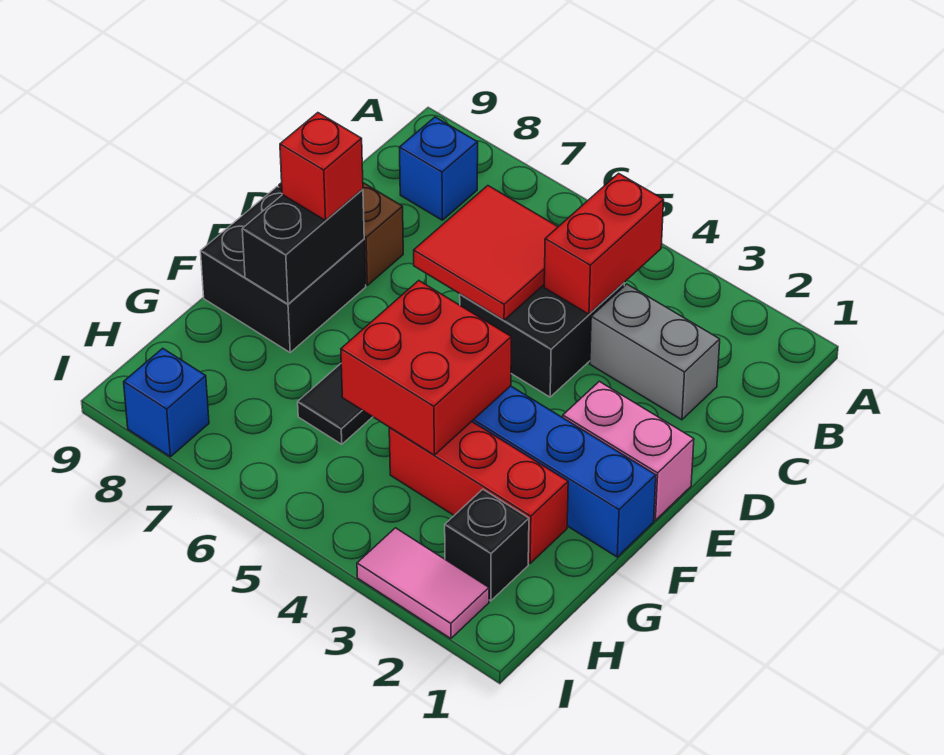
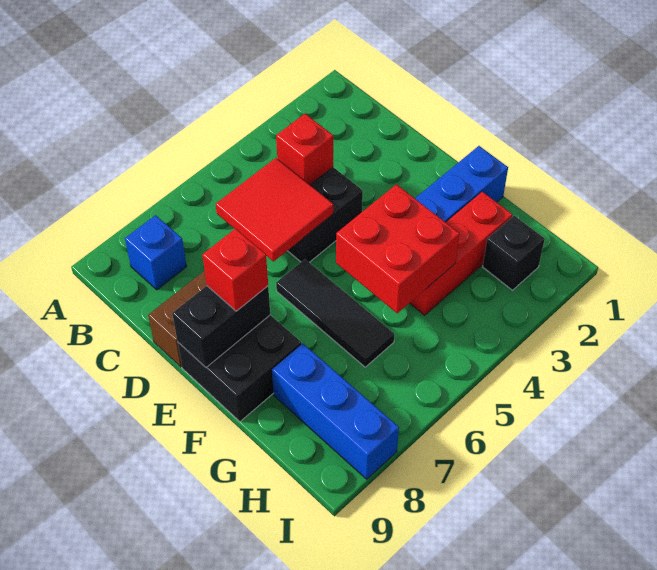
red 1x2 brick [544,173,664,314] -> red 1x1 brick [276,114,333,185]
grey 1x2 brick [590,284,720,420] -> none
pink 1x2 brick [563,381,694,520] -> none
black 1x2 brick [242,189,364,304] -> black 1x2 brick turned to [172,286,270,367]
pink 1x2 tile [357,528,489,639] -> none
blue 1x1 brick [124,348,209,457] -> blue 1x3 brick [272,344,399,479]

